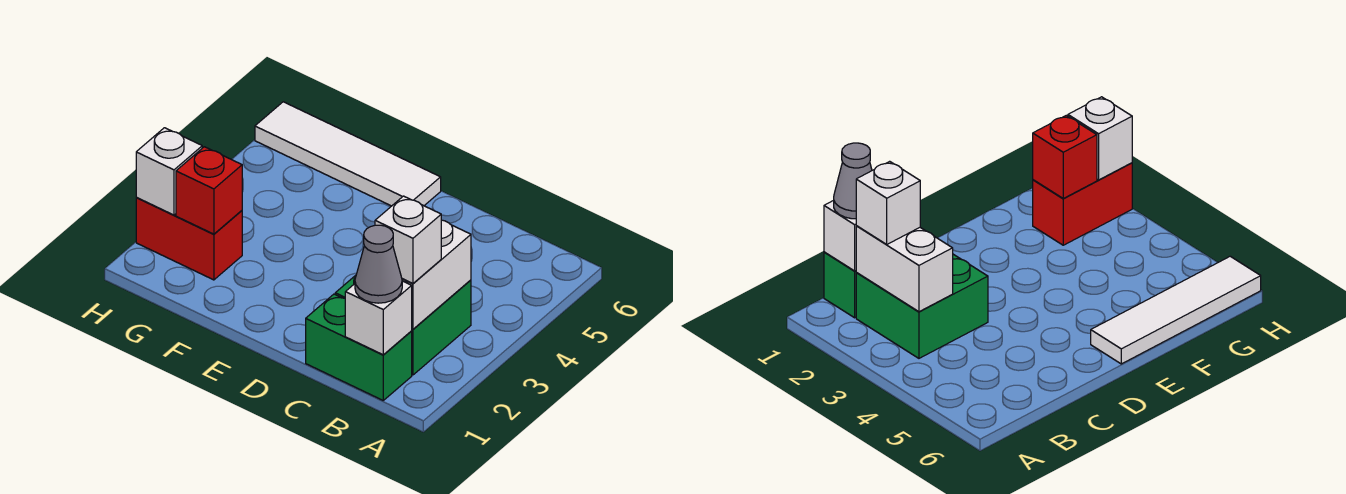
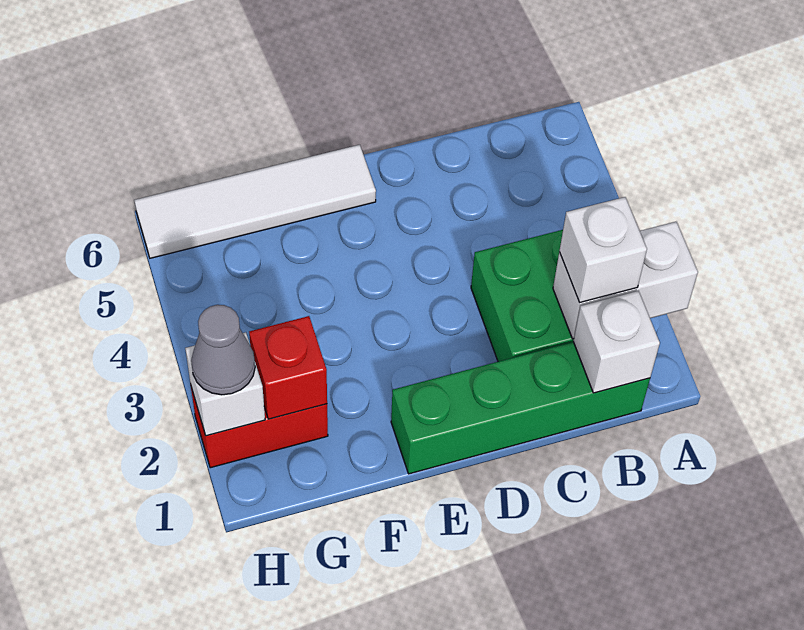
green 1x2 brick [306,294,412,400] -> green 1x4 brick [391,342,650,474]
grey 1x1 cone [355,225,402,303] -> grey 1x1 cone moved to [191,305,255,395]
white 1x2 brick [402,220,471,329] -> white 1x2 brick turned to [553,222,698,339]

